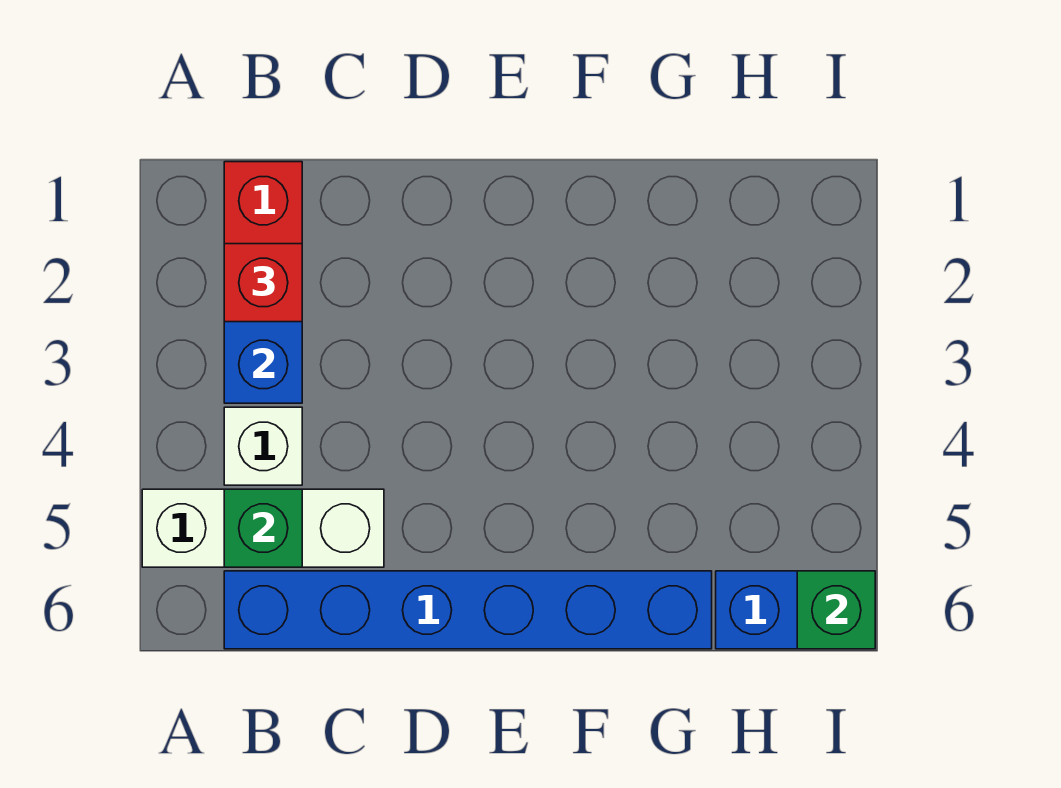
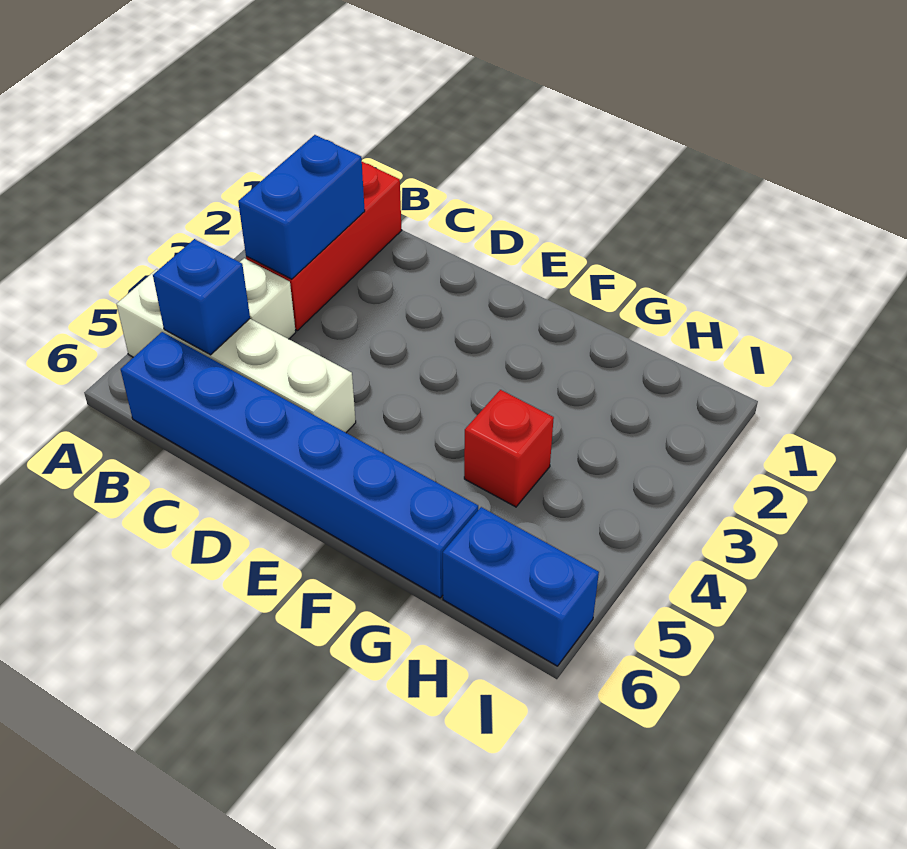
white 1x3 brick [142,489,384,567] -> white 1x4 brick [117,269,356,433]
red 1x1 brick [224,244,302,322] -> red 1x1 brick moved to [464,390,554,507]
green 1x1 brick [224,489,302,567] -> blue 1x1 brick [153,239,250,355]
green 1x1 brick [797,571,875,649] -> none

